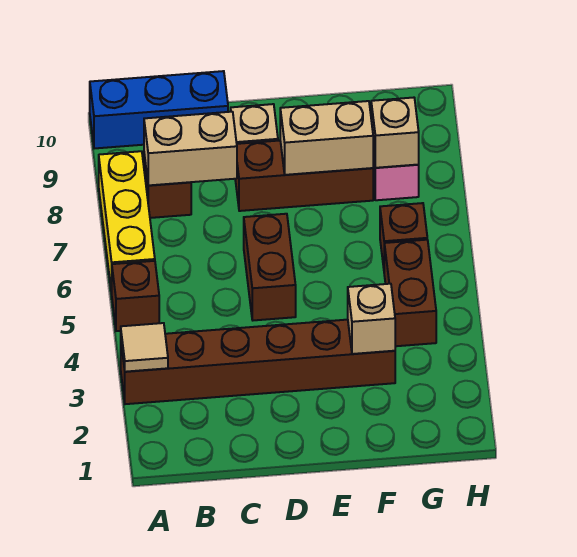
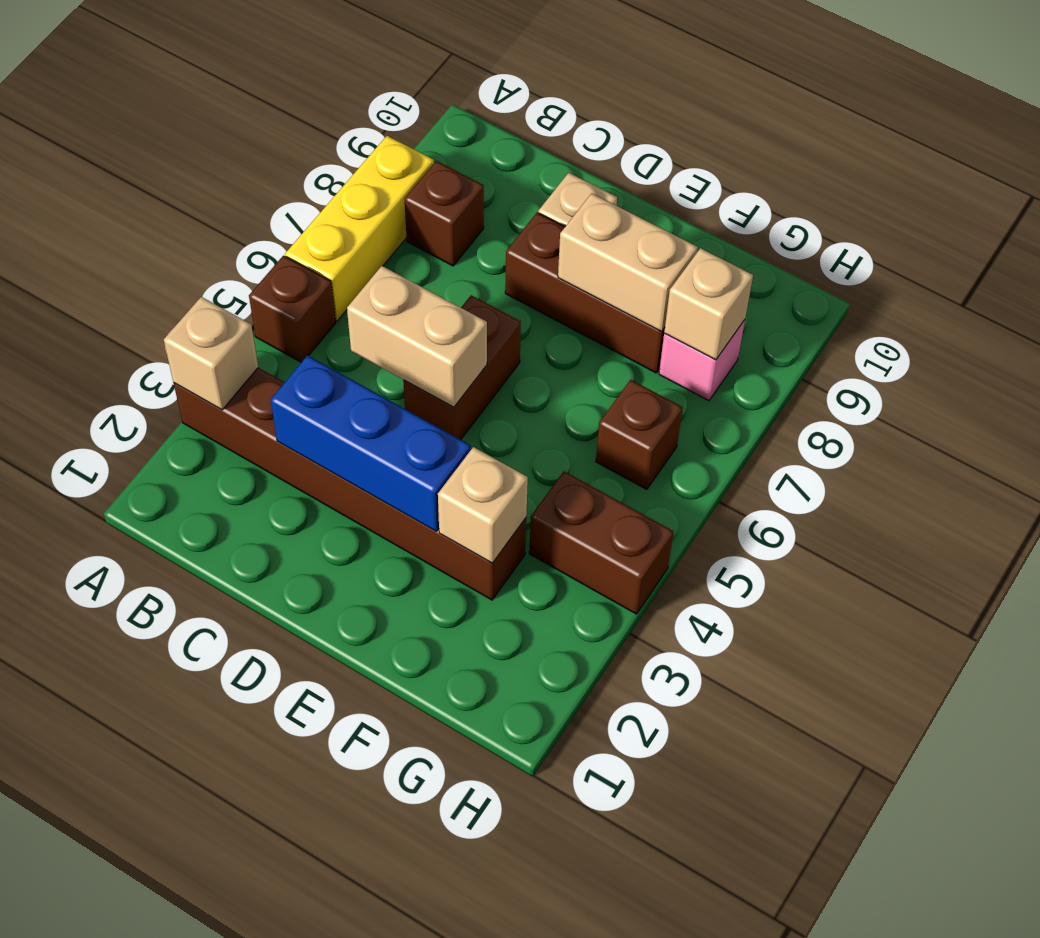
tan 1x1 tile [121,323,168,372] -> tan 1x1 brick [164,297,258,410]
blue 1x3 brick [90,71,228,149] -> blue 1x3 brick moved to [271,355,471,531]
tan 1x2 brick [144,112,237,185] -> tan 1x2 brick moved to [347,266,487,407]
brown 1x2 brick [384,240,436,346] -> brown 1x2 brick turned to [529,471,673,614]

